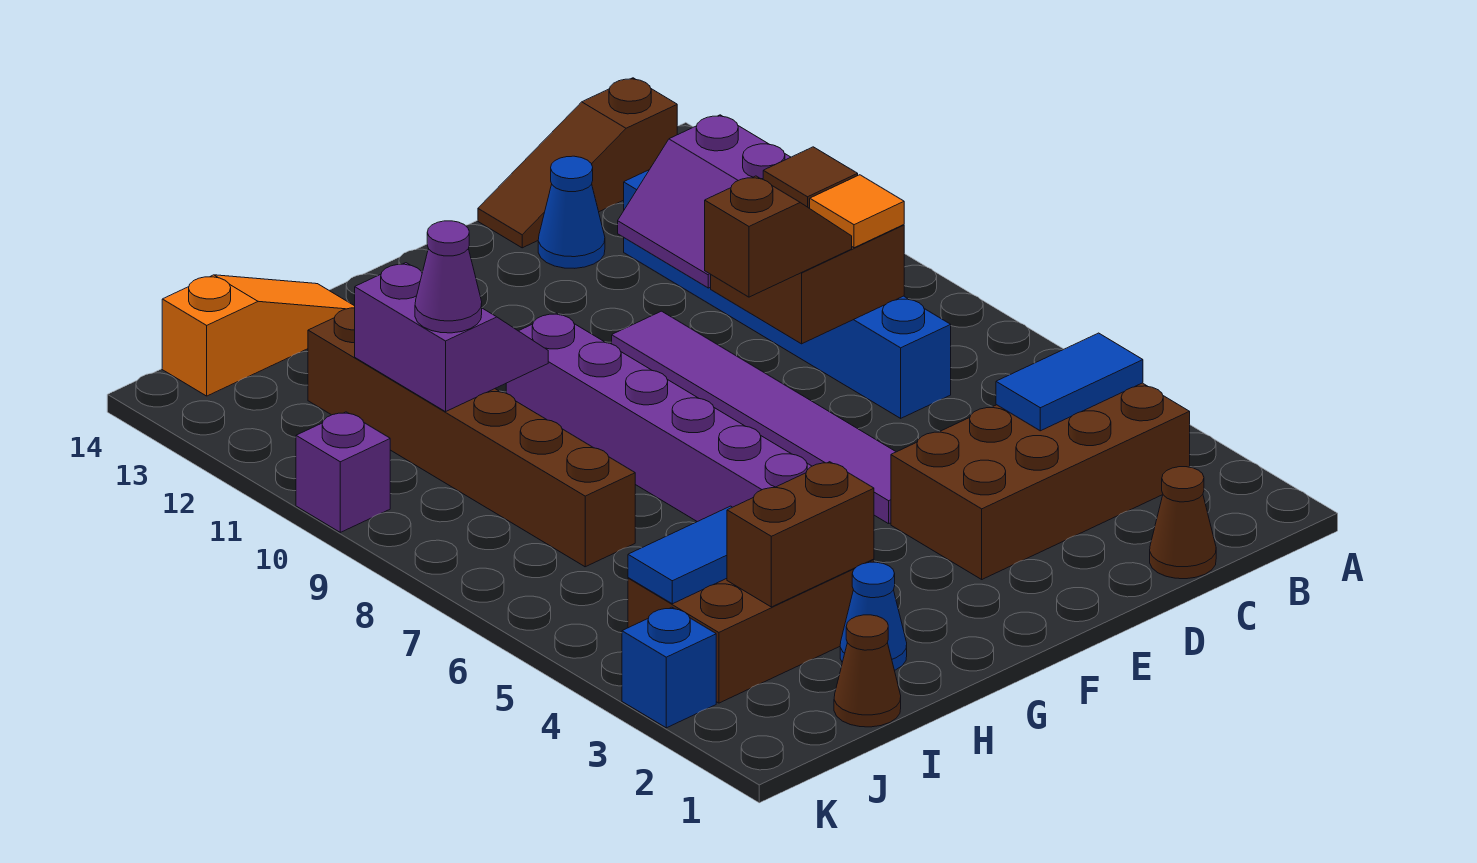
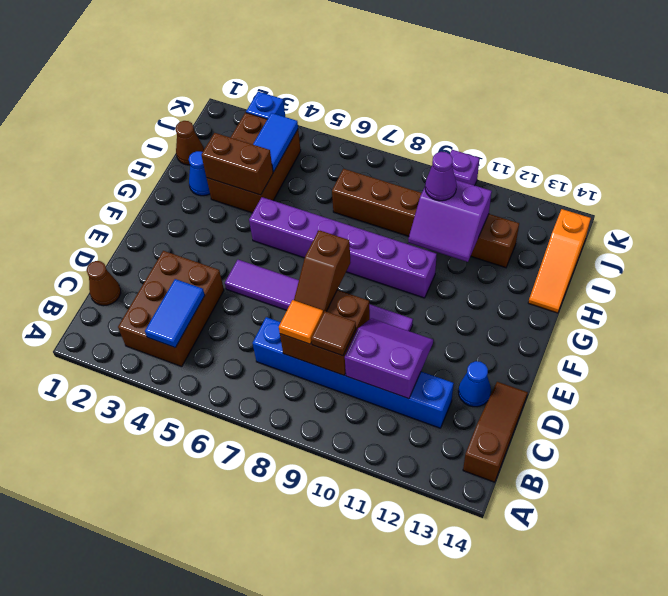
brown 2x4 brick [891,383,1190,579] -> brown 2x3 brick [118,251,224,367]
brown 1x2 brick [727,462,874,607] -> brown 1x2 brick turned to [201,133,273,195]

